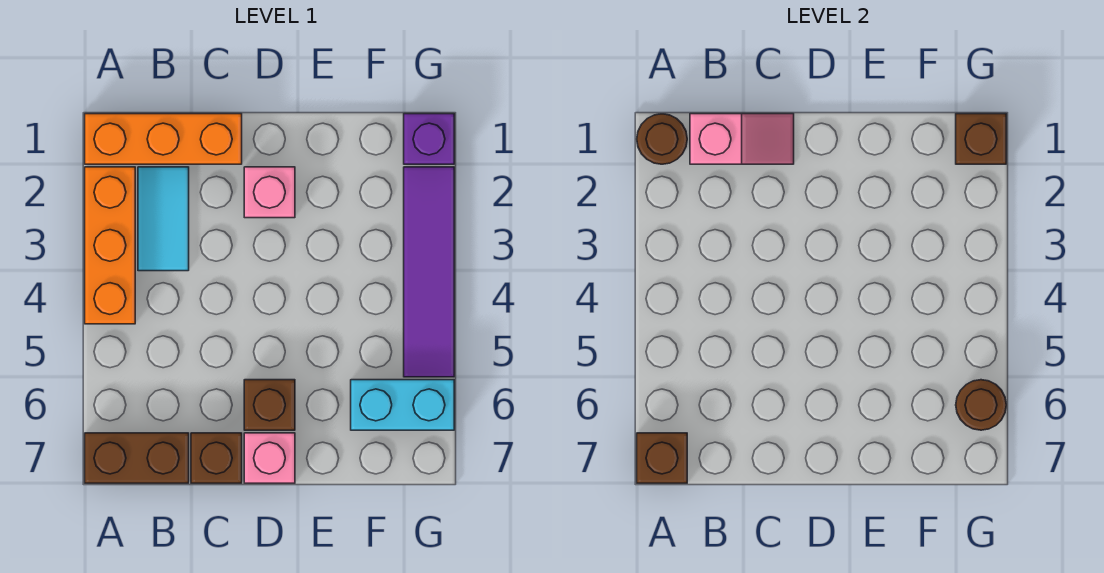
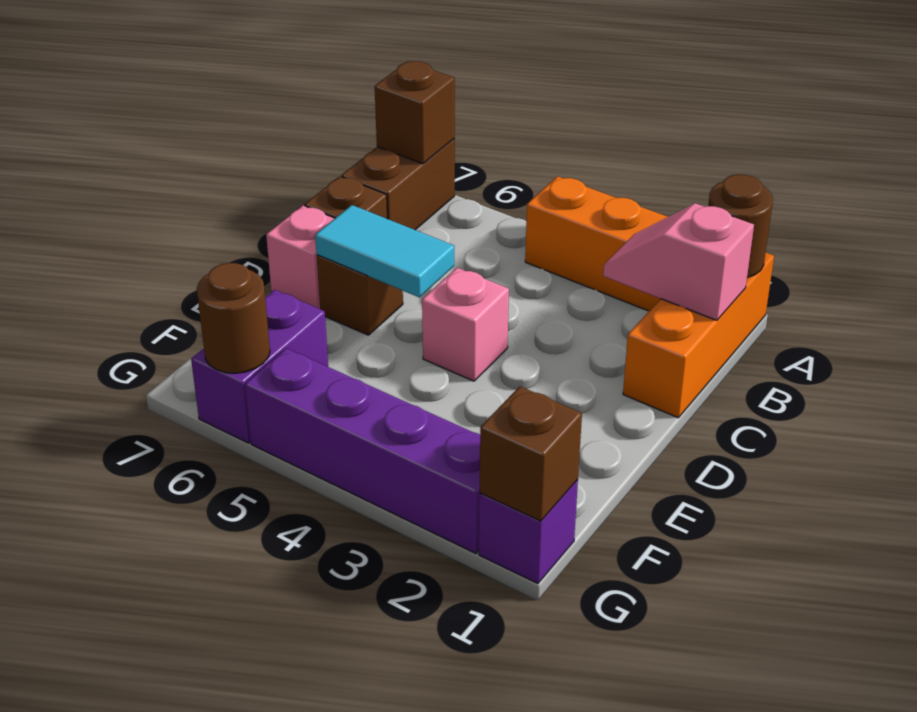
pink 1x2 slope [690,114,794,164] -> pink 1x2 slope turned to [603,203,754,320]
cyan 1x2 tile [138,167,189,271] -> cyan 1x2 tile moved to [315,205,454,297]
pink 1x1 brick [244,167,295,218] -> pink 1x1 brick moved to [422,268,509,381]
cyan 1x2 brick [351,380,454,430] -> purple 1x2 brick [191,290,328,443]
purple 1x4 tile [404,167,454,377] -> purple 1x4 brick [245,348,480,553]

